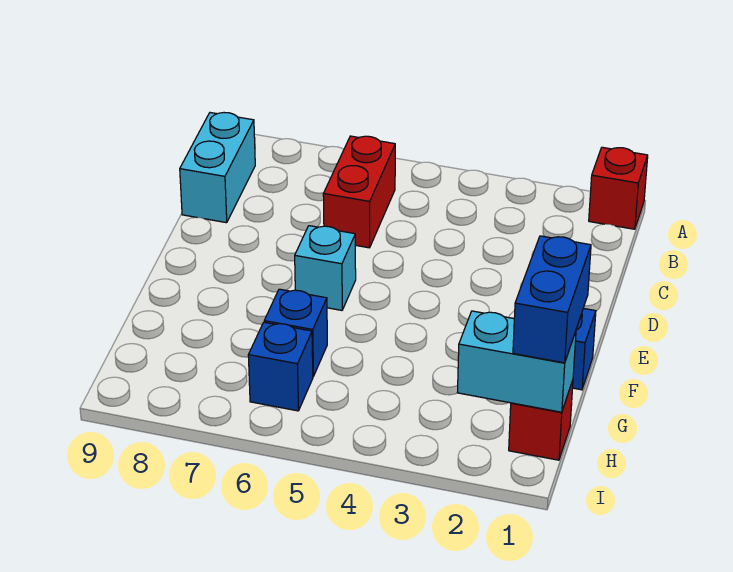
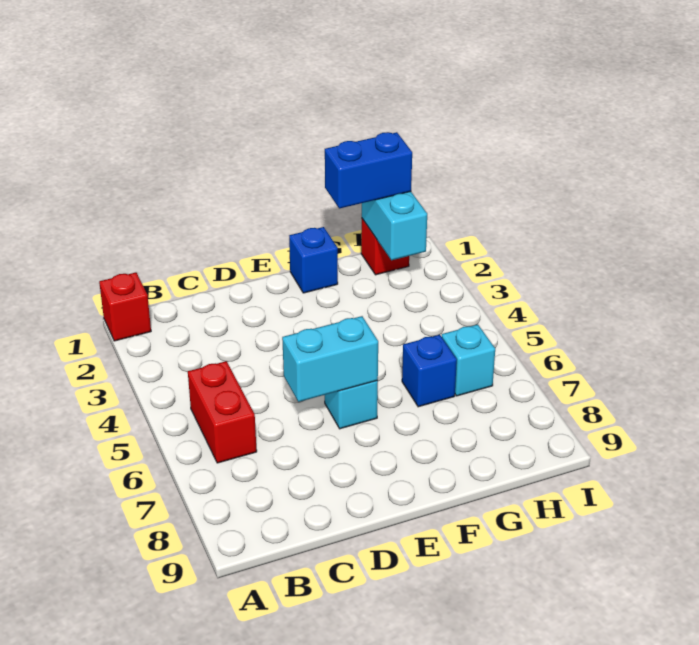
red 1x2 brick [323,136,395,248] -> red 1x2 brick turned to [188,361,257,463]
cyan 1x2 brick [180,113,255,223] -> cyan 1x2 brick moved to [282,316,378,402]
blue 1x1 brick [248,322,313,411] -> cyan 1x1 brick [442,324,495,396]

